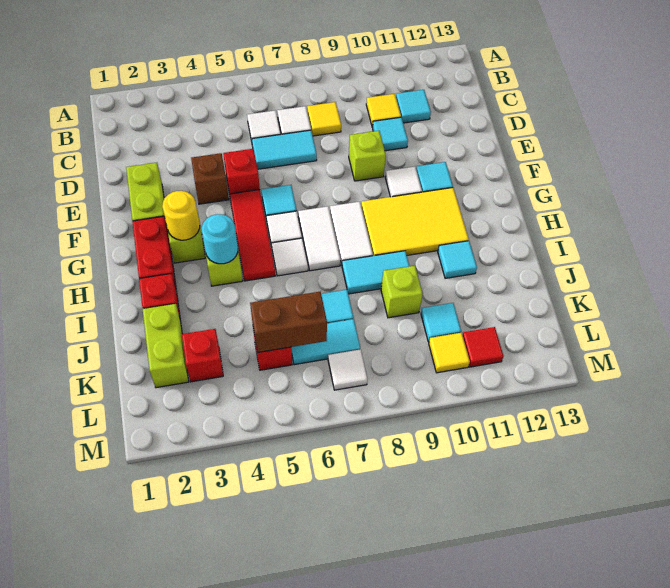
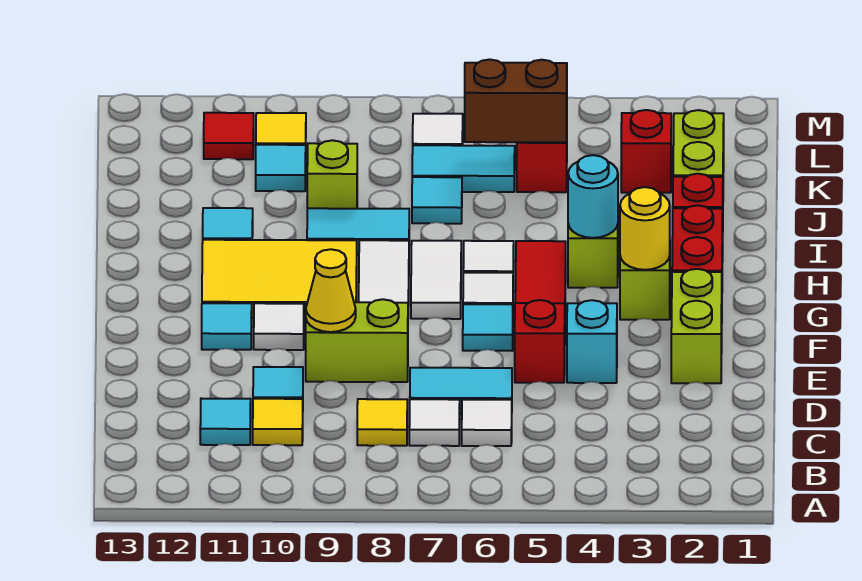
brown 1x1 brick [191,153,229,204] -> cyan 1x1 brick [567,300,617,383]
lime 1x1 brick [349,131,386,181] -> lime 1x2 brick [306,299,408,382]
none -> yellow 1x1 cone [306,249,356,332]

